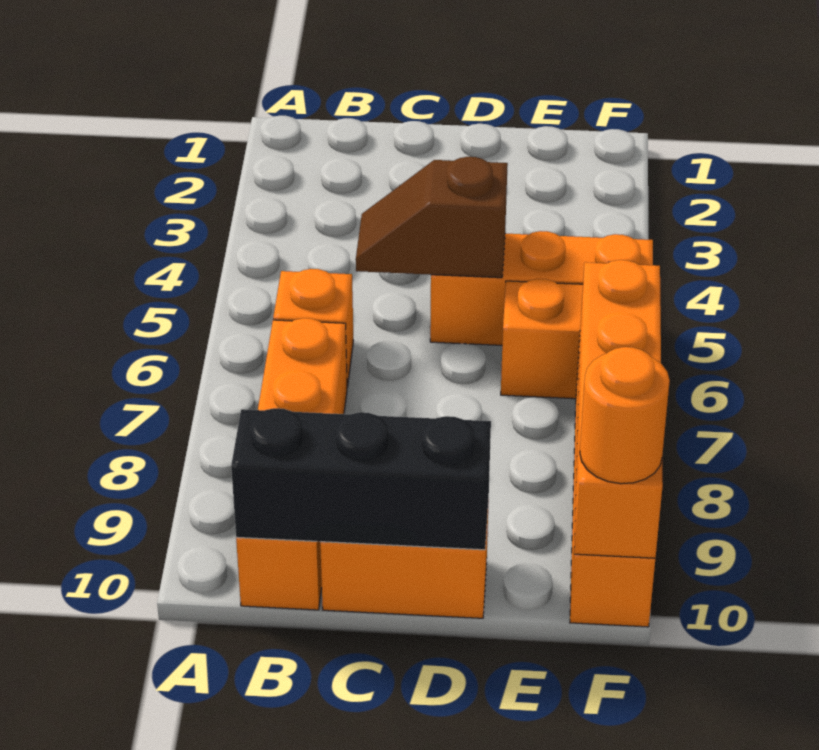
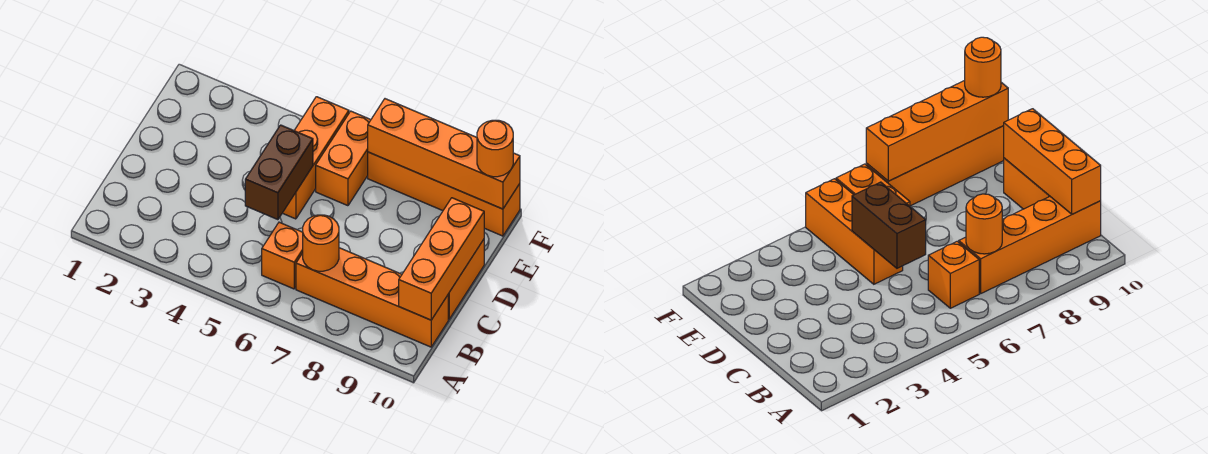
none -> orange 1x1 round brick [303,215,339,271]
black 1x3 brick [231,408,491,550] -> orange 1x3 brick [399,198,484,320]
brown 1x2 slope [356,157,508,278] -> brown 1x2 brick [245,125,313,220]

